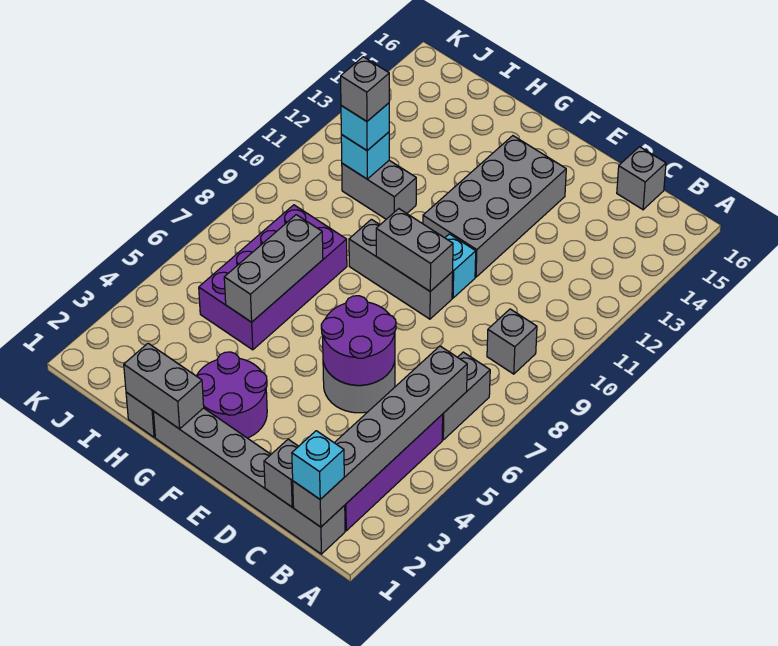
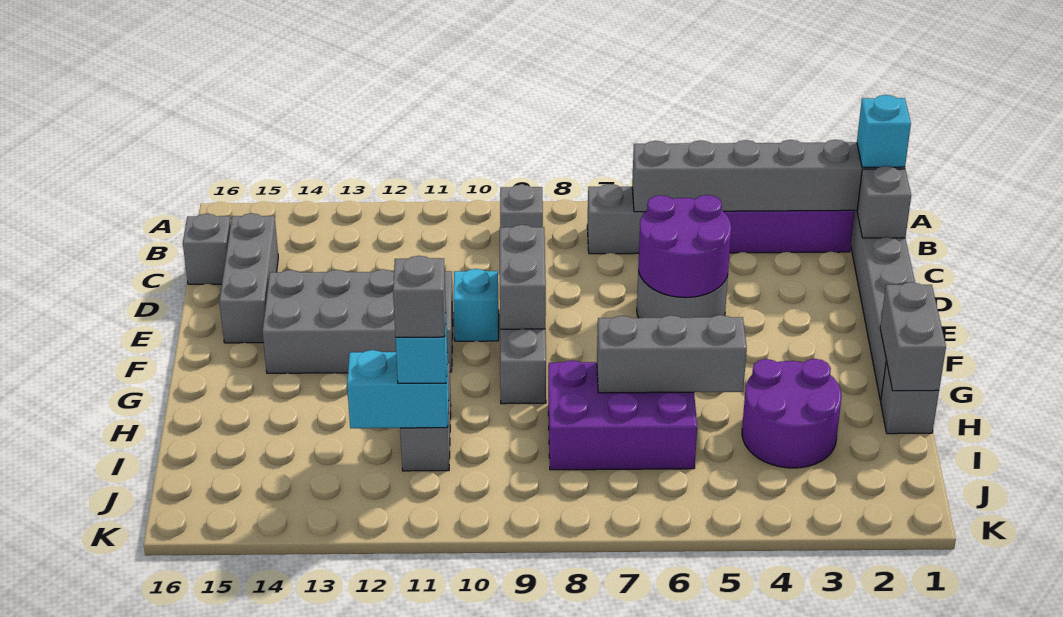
none -> grey 1x3 brick [219,213,278,343]
purple 2x2 round brick [197,352,267,438] -> purple 2x2 round brick moved to [742,359,842,468]
purple 2x4 brick [199,205,347,350] -> purple 2x3 brick [548,360,697,470]
cyan 1x1 brick [341,132,389,179] -> cyan 1x2 brick [347,350,449,428]

